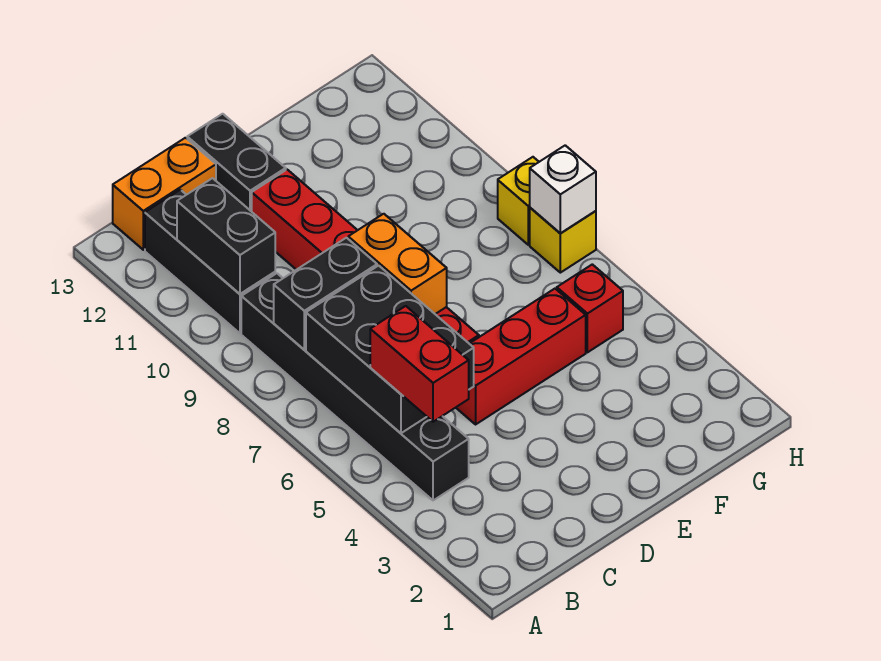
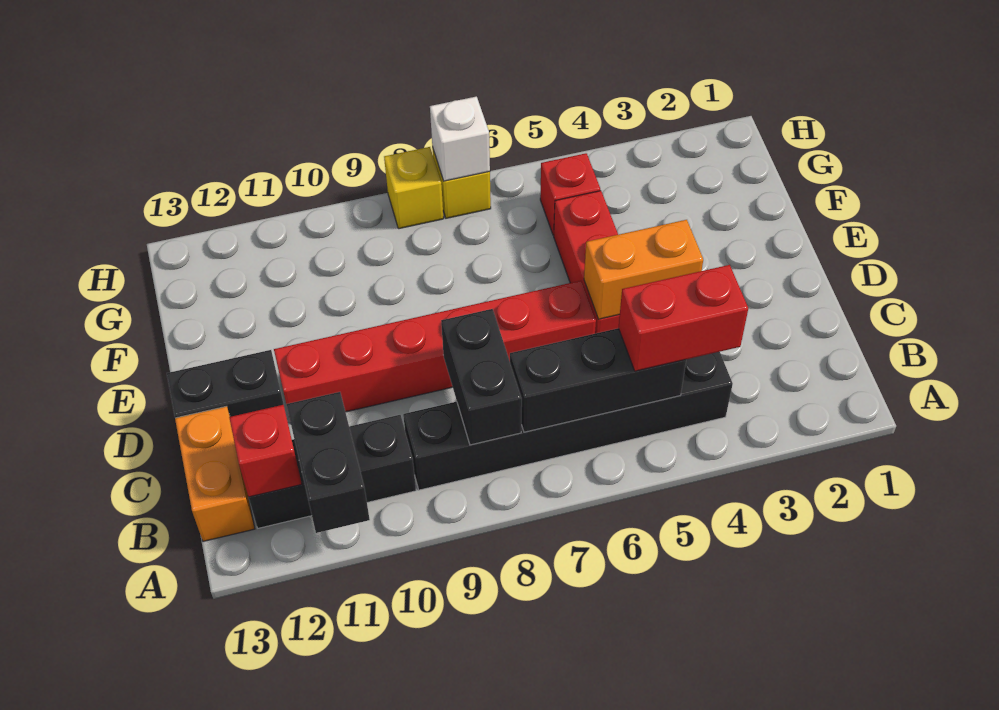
black 2x3 brick [306,266,474,433] -> black 1x3 brick [510,328,686,432]
black 1x2 brick [177,178,275,294] -> black 1x2 brick turned to [286,392,370,533]
none -> red 1x1 brick [229,405,302,497]
orange 1x2 brick [348,214,447,314] -> orange 1x2 brick moved to [584,220,703,319]

